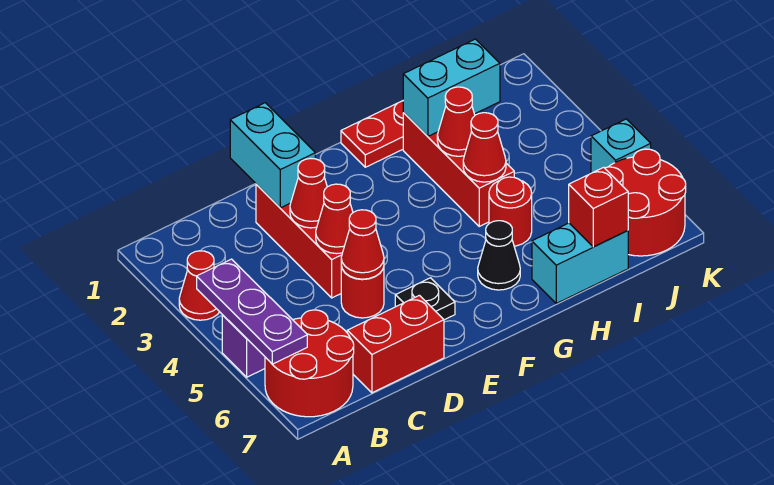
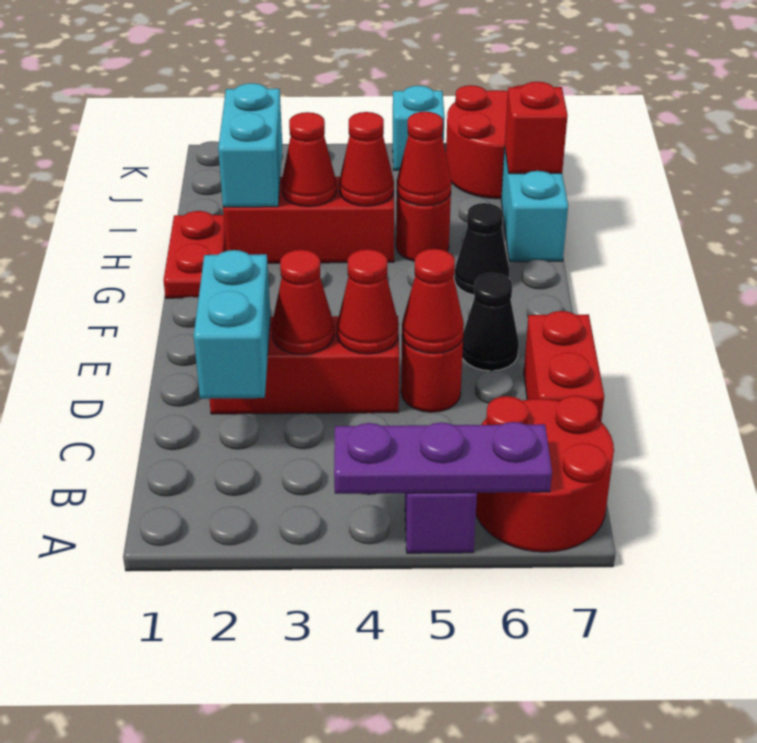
red 1x1 cone [179,251,219,320] -> red 1x1 cone moved to [397,112,451,206]
cyan 1x2 brick [230,103,315,208] -> cyan 1x2 brick turned to [194,250,271,399]
black 1x1 plate [395,278,455,320] -> black 1x1 cone [462,273,519,371]

